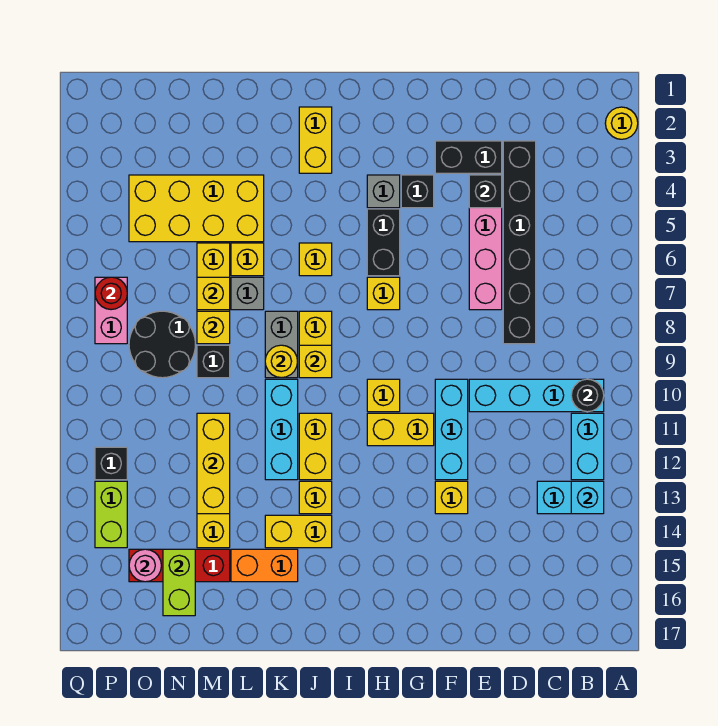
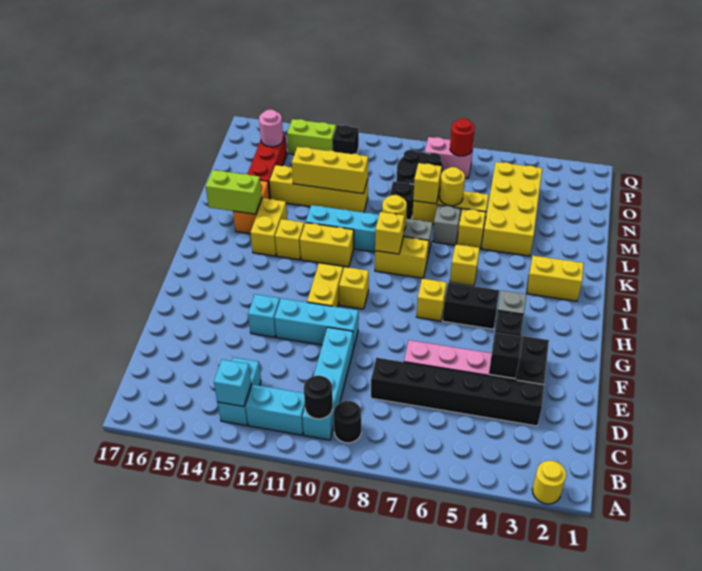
none -> black 1x1 round brick [334,401,361,443]
yellow 1x1 brick [435,481,468,514] -> cyan 1x1 brick [248,294,280,337]
yellow 1x1 brick [197,277,230,310] -> yellow 1x1 round brick [439,167,465,206]
lime 1x2 brick [163,549,195,616] -> lime 1x2 brick moved to [206,170,262,214]

